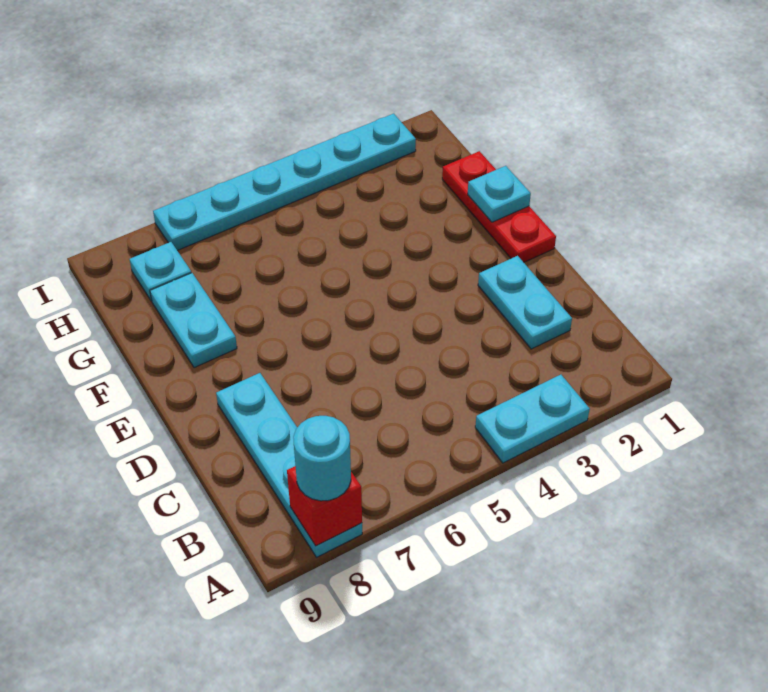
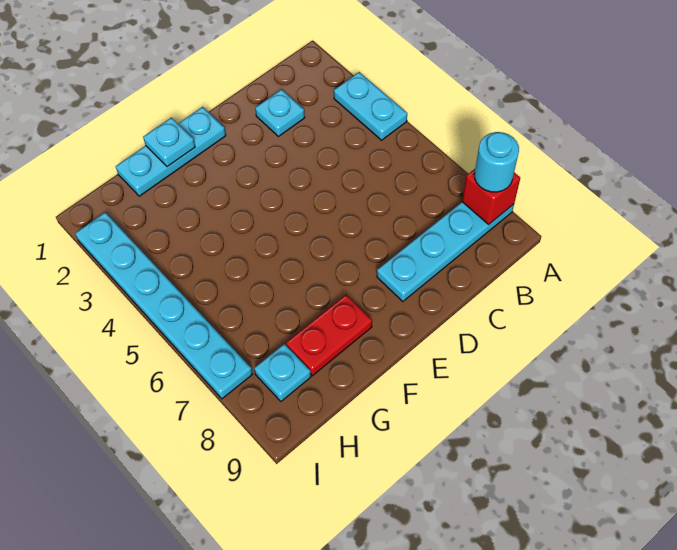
cyan 1x2 plate [478,256,572,349] -> cyan 1x1 plate [255,89,305,137]
red 1x3 plate [442,151,556,262] -> cyan 1x3 plate [116,107,226,196]
cyan 1x2 plate [150,273,237,368] -> red 1x2 plate [286,295,372,376]

